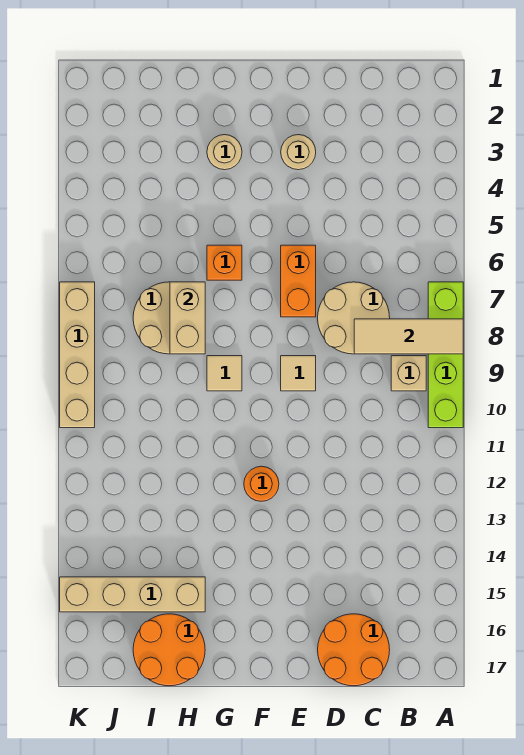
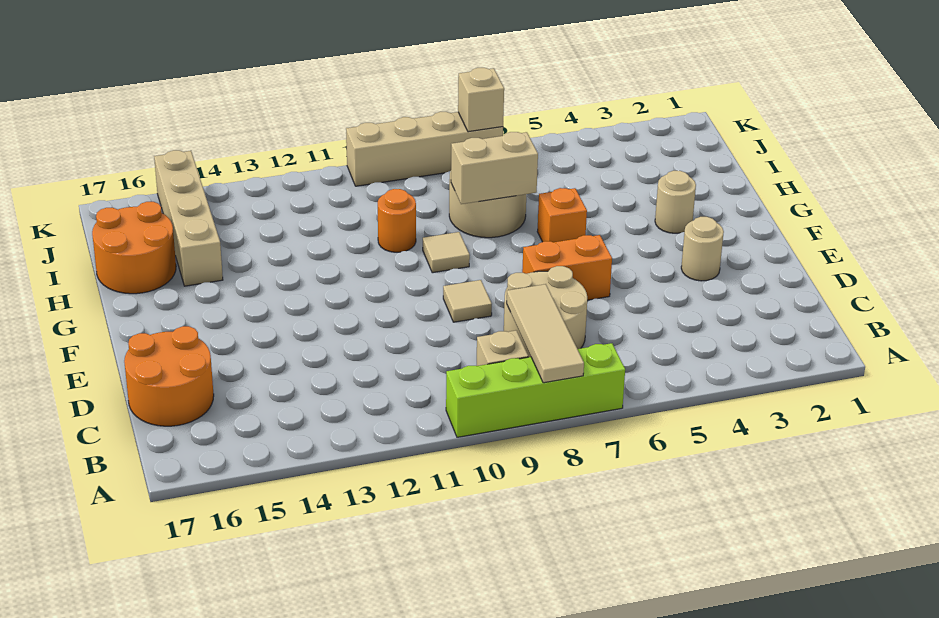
orange 1x1 round brick [244,466,279,501] -> orange 1x1 round brick moved to [378,189,416,252]
none -> tan 1x1 brick [458,68,504,132]

